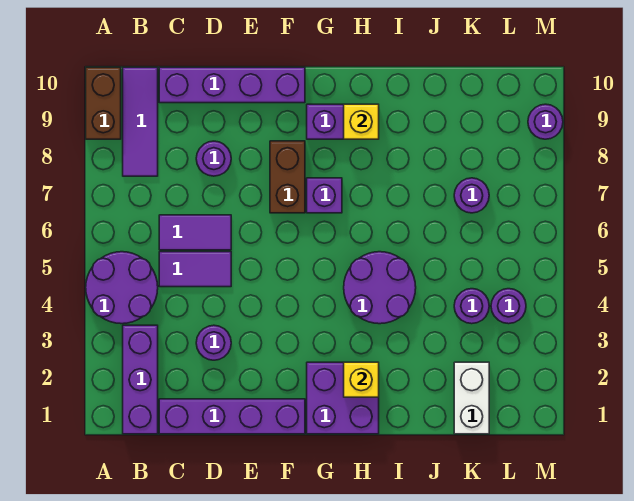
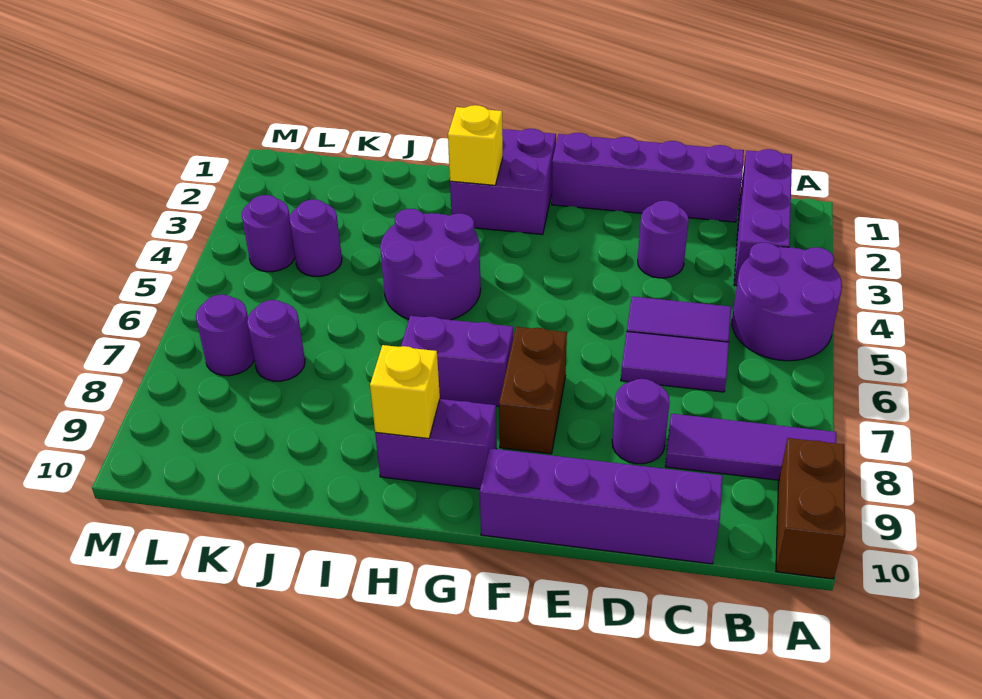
purple 1x3 tile [123,67,158,176] -> purple 1x3 tile turned to [665,414,836,480]
purple 1x1 brick [307,178,342,213] -> purple 1x2 brick [401,316,513,407]
white 1x2 brick [454,362,489,434] -> none
purple 1x1 round brick [528,104,563,139] -> purple 1x1 round brick moved to [196,295,254,376]

